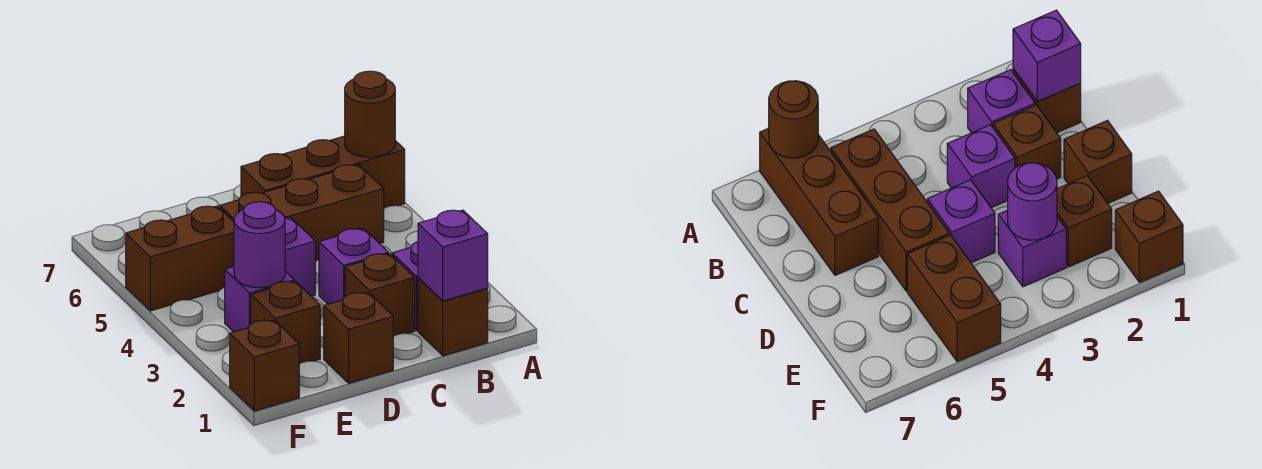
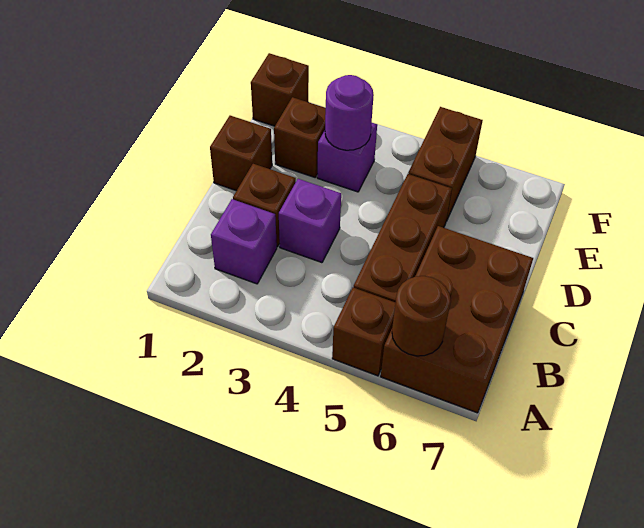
brown 1x3 brick [241,136,405,208] -> brown 2x3 brick [381,226,533,413]
brown 1x1 brick [418,278,488,356] -> brown 1x1 brick moved to [332,287,396,376]
purple 1x1 brick [418,210,488,301] -> none
purple 1x1 brick [285,217,315,296] -> none

